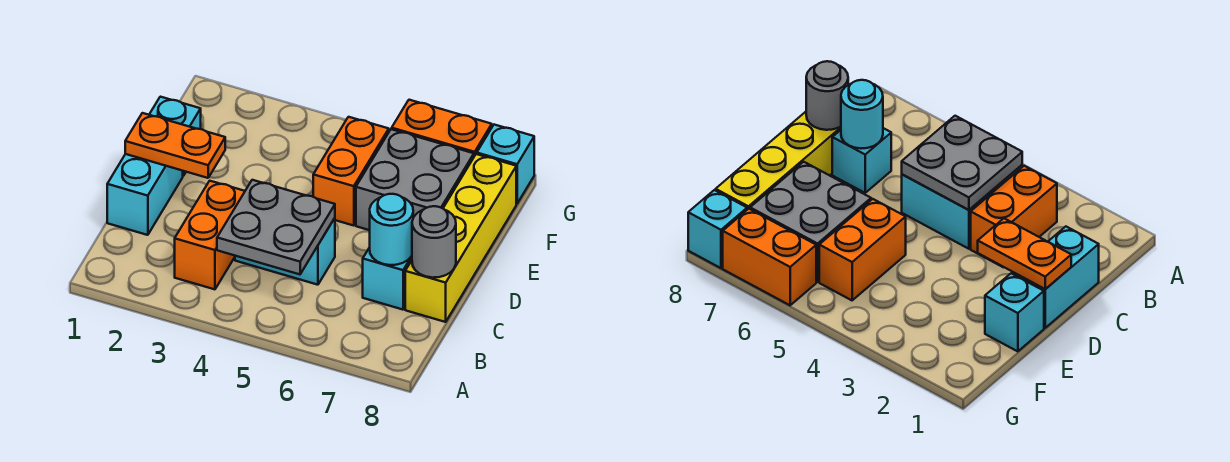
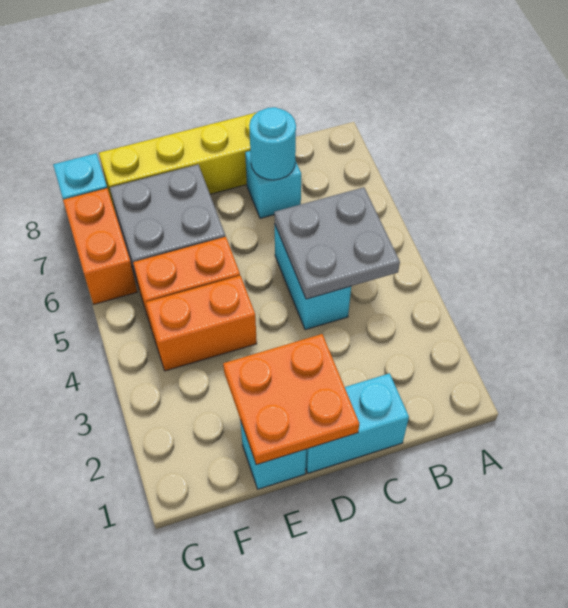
orange 1x2 brick [175,181,245,289] -> orange 1x2 brick moved to [146,276,257,371]
grey 1x1 round brick [412,206,456,278] -> none
orange 1x2 plate [125,113,225,178] -> orange 2x2 plate [223,334,359,465]

